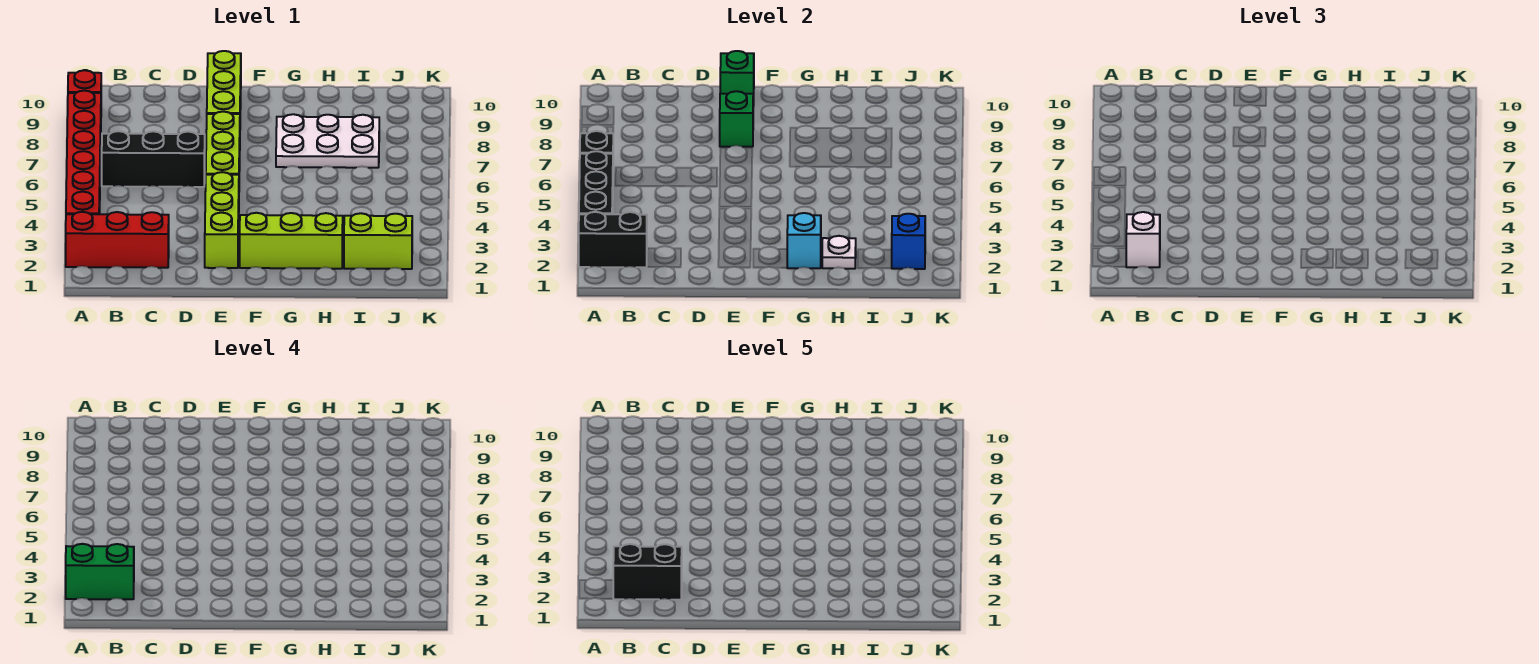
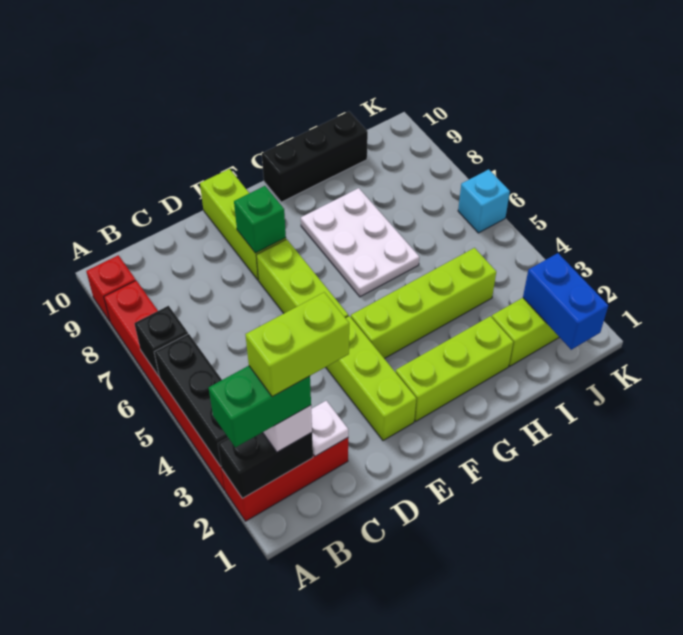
black 1x2 brick [613,544,682,600] -> lime 1x2 brick [245,292,349,397]
black 1x3 brick [102,131,205,187] -> black 1x3 brick moved to [262,111,368,202]
green 1x1 brick [720,51,754,106] -> none
none -> lime 1x4 brick [351,248,496,359]
cyan 1x1 brick [787,213,821,268] -> cyan 1x1 brick moved to [458,169,510,233]
white 2x3 plate [276,114,379,168] -> white 2x3 plate turned to [301,188,419,297]
white 1x1 plate [822,236,856,269] -> white 1x1 plate moved to [311,401,348,456]
blue 1x1 brick [892,214,925,269] -> blue 1x2 brick [523,253,608,350]

